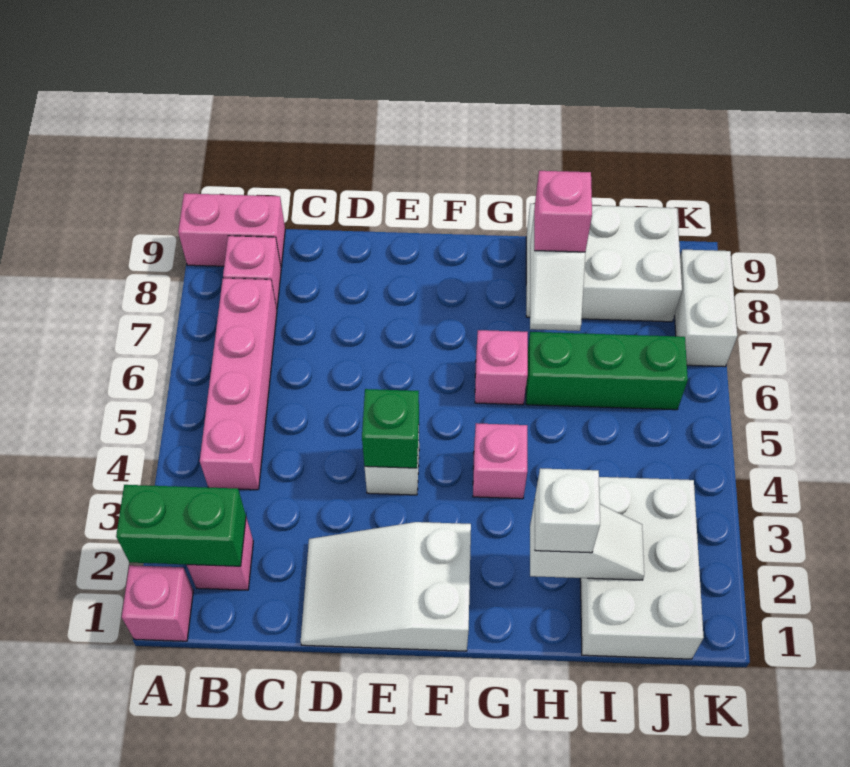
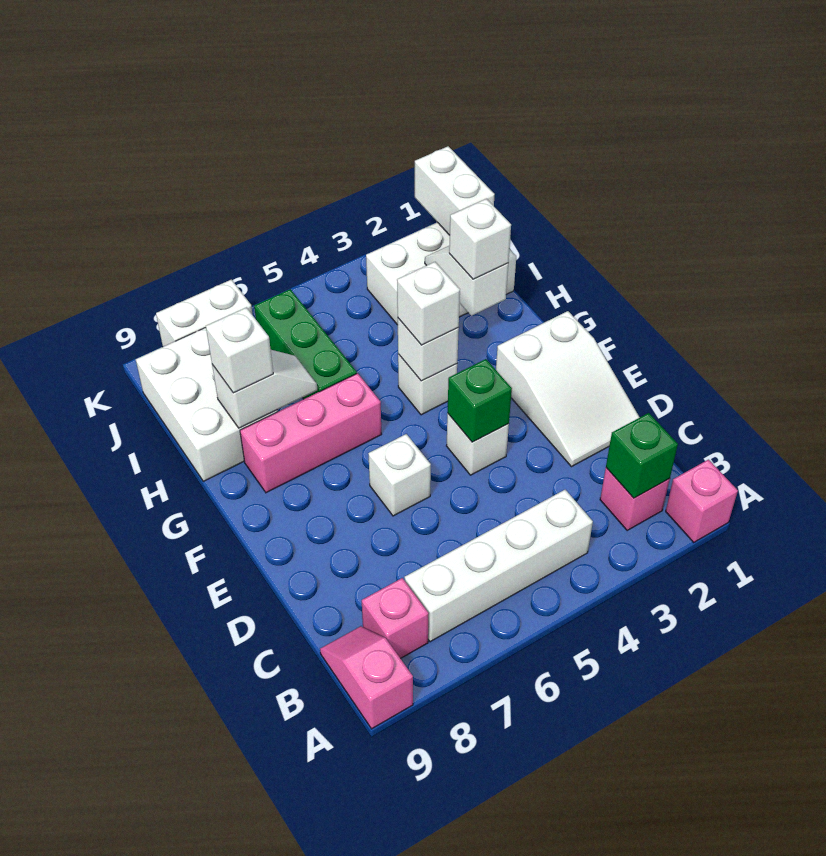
green 1x2 brick [116,485,246,566] -> green 1x1 brick [606,413,678,498]
pink 1x2 brick [178,193,285,267] -> pink 1x2 slope [320,626,413,729]
pink 1x4 brick [200,278,277,490] -> white 1x4 brick [404,490,593,642]
none -> white 1x1 brick [368,434,431,516]
pink 1x1 brick [473,423,527,499] -> white 1x1 brick [398,354,457,415]
none -> white 1x1 brick [398,318,459,381]
none -> white 1x1 brick [397,262,460,345]
pink 1x1 brick [475,330,528,405] -> pink 1x3 brick [240,373,382,493]
pink 1x1 brick [534,171,592,252] -> white 1x1 brick [206,307,273,393]
none -> white 1x2 brick [415,146,495,235]

